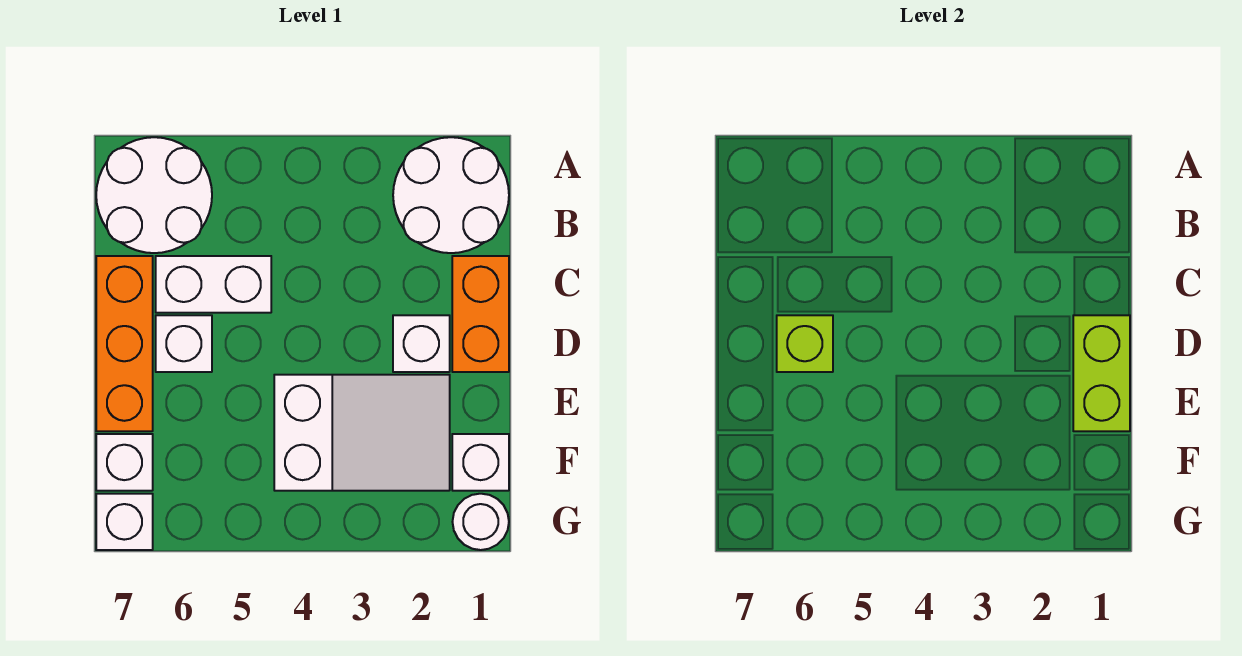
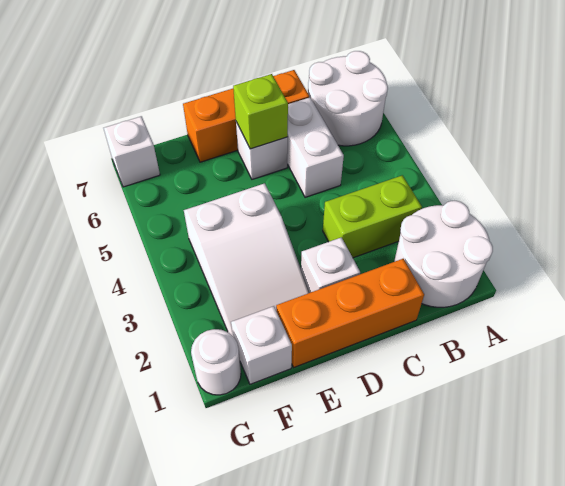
orange 1x2 brick [452,256,509,372] -> orange 1x3 brick [276,259,424,367]
lime 1x2 brick [1073,315,1130,431] -> lime 1x2 brick moved to [323,175,422,258]
white 1x1 brick [96,434,153,491] -> none

